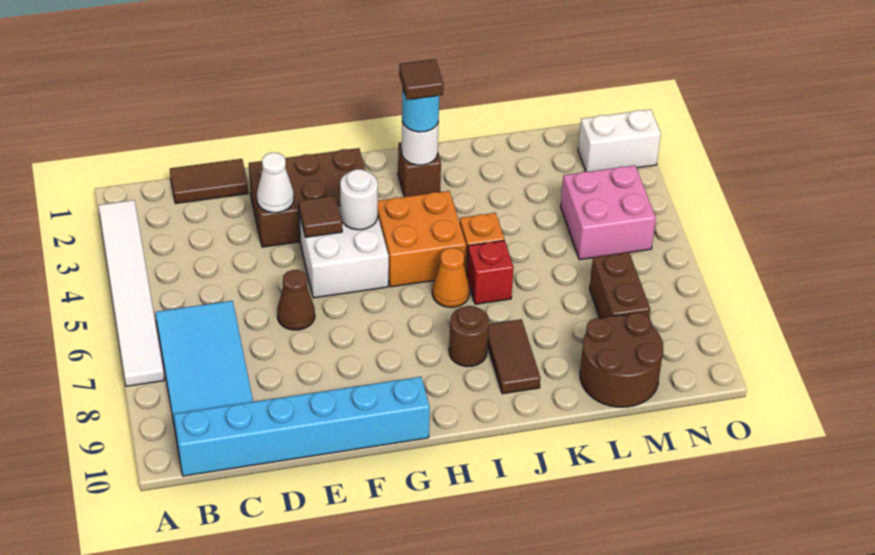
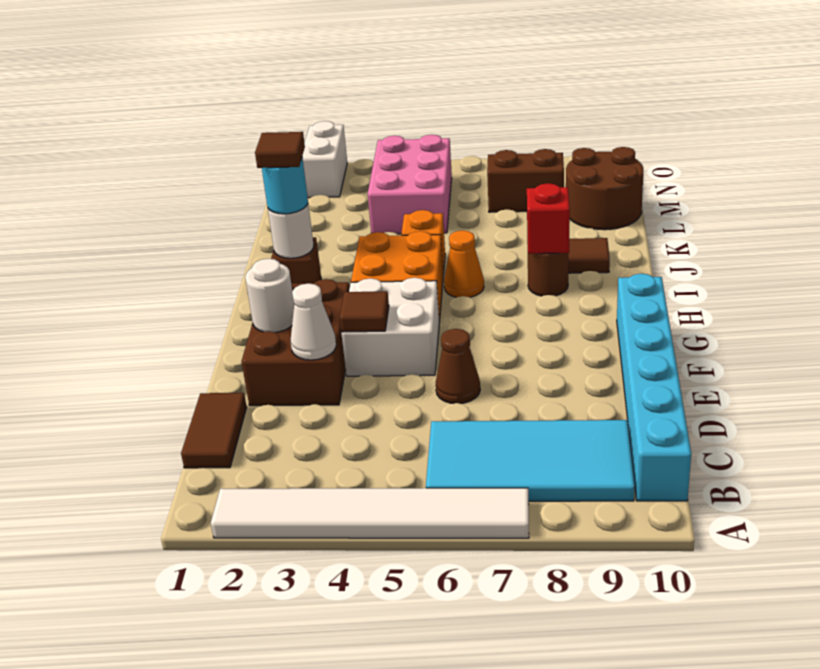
white 1x1 round brick [340,169,378,230] -> white 1x1 round brick moved to [245,259,294,332]
red 1x1 brick [467,240,514,304] -> red 1x1 brick moved to [527,183,570,254]
pink 2x2 brick [561,165,656,260] -> pink 2x3 brick [368,135,452,234]

